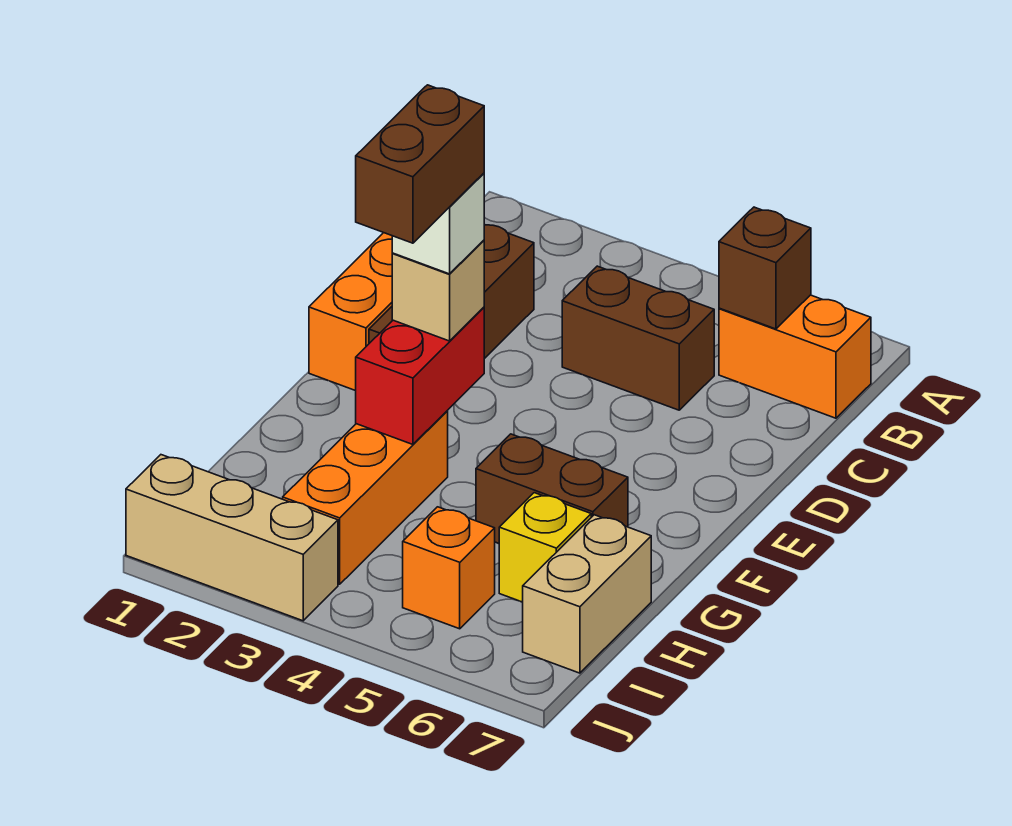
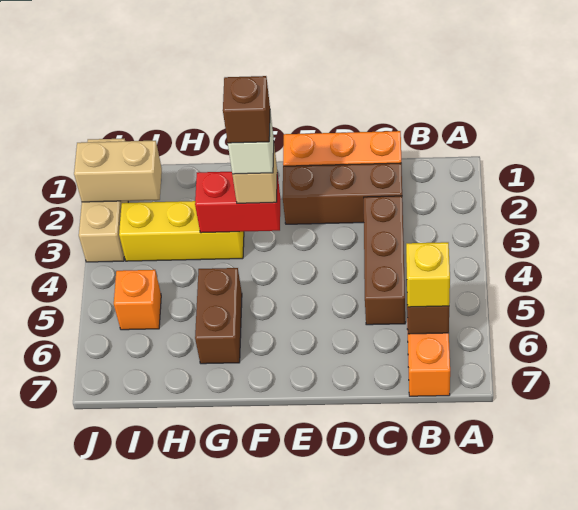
brown 1x2 brick [562,266,714,410] -> brown 1x3 brick [364,196,405,325]
brown 1x2 brick [356,85,484,243] -> brown 1x1 brick [223,76,270,143]
orange 1x3 brick [283,411,448,584] -> yellow 1x3 brick [119,201,244,261]
yellow 1x1 brick [499,493,591,602] -> yellow 1x1 brick moved to [406,242,450,307]
tan 1x2 brick [523,515,651,673] -> tan 1x2 brick moved to [74,141,162,202]

